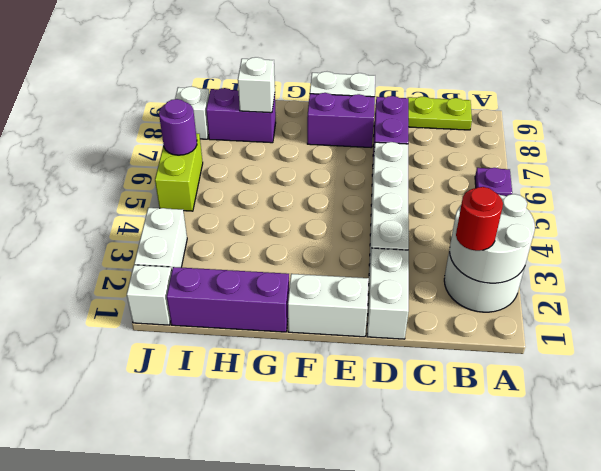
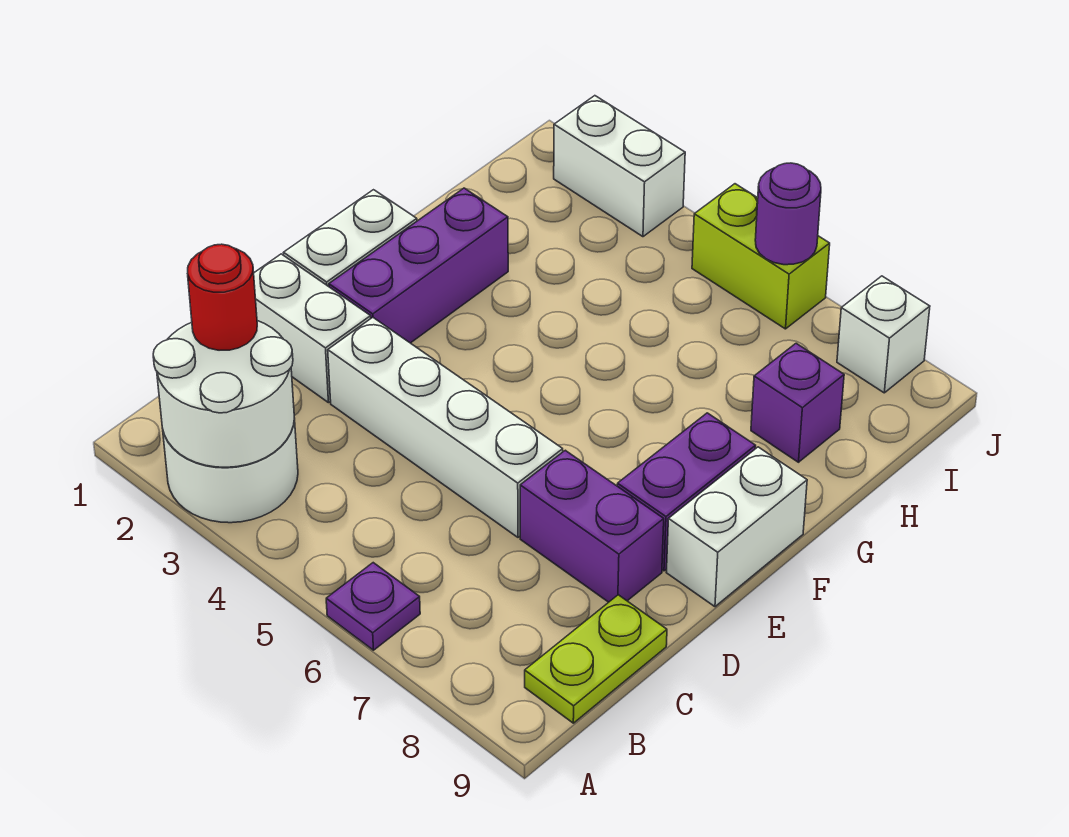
purple 1x3 brick [167,267,289,332] -> purple 1x3 brick moved to [329,188,508,343]
purple 1x2 brick [206,88,276,143] -> purple 1x1 brick [751,343,844,462]
white 1x1 brick [238,57,275,113] -> none
white 1x1 brick [127,265,172,325] -> none

